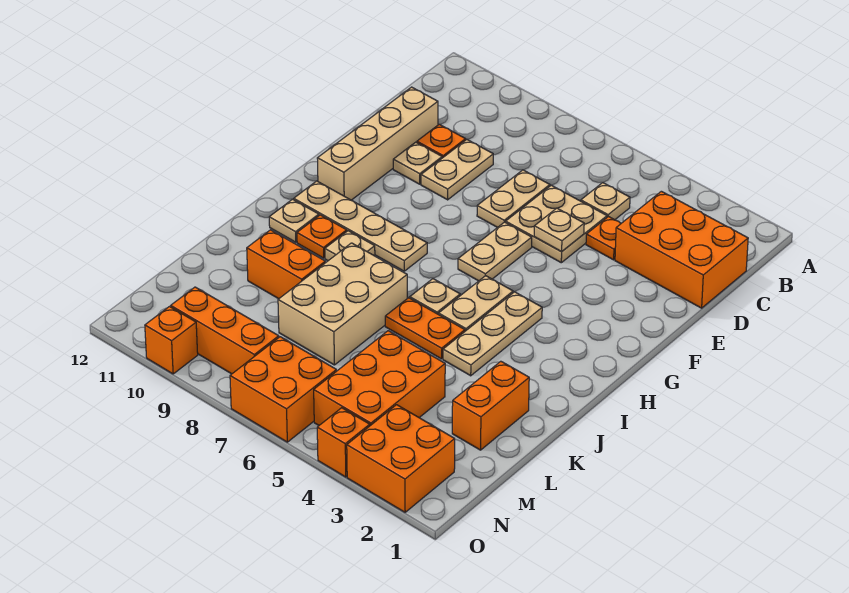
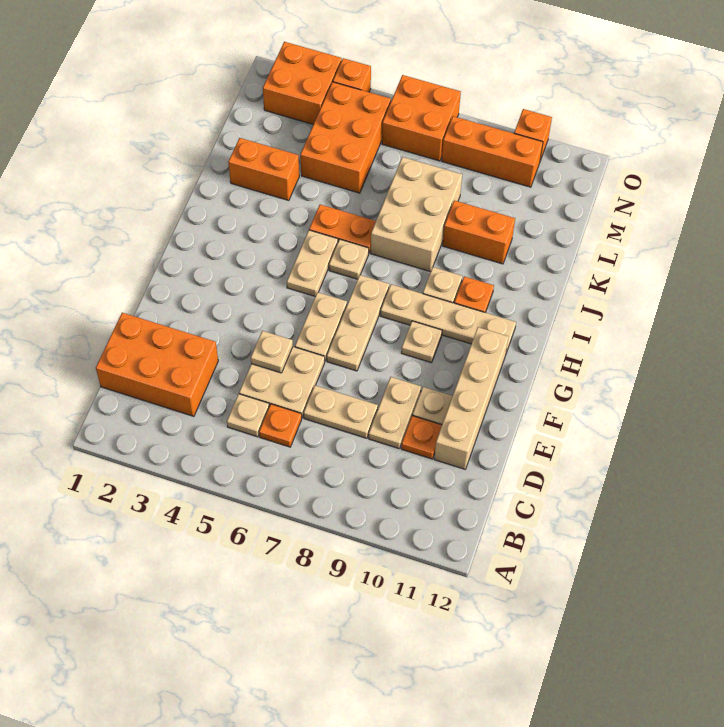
orange 1x1 plate [586,217,621,260] -> orange 1x1 plate moved to [259,404,302,447]
tan 1x2 plate [477,170,550,228] -> tan 1x2 plate turned to [304,385,378,438]
tan 1x3 plate [443,292,542,376] -> tan 1x3 plate moved to [327,275,389,371]
tan 1x1 plate [269,199,319,242] -> tan 1x1 plate moved to [401,321,442,363]
orange 1x2 brick [452,361,529,450] -> orange 1x2 brick turned to [228,138,299,201]

